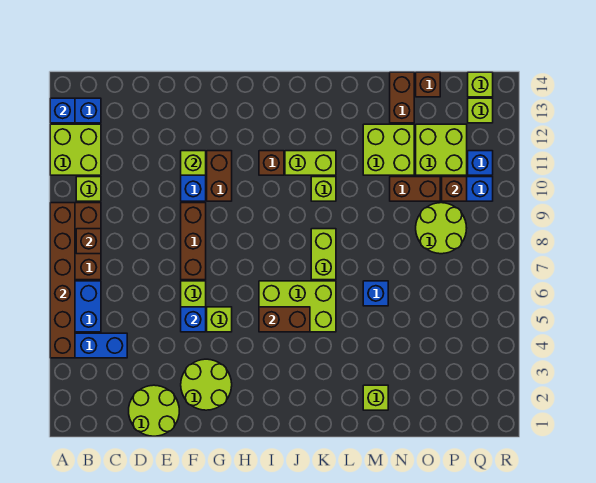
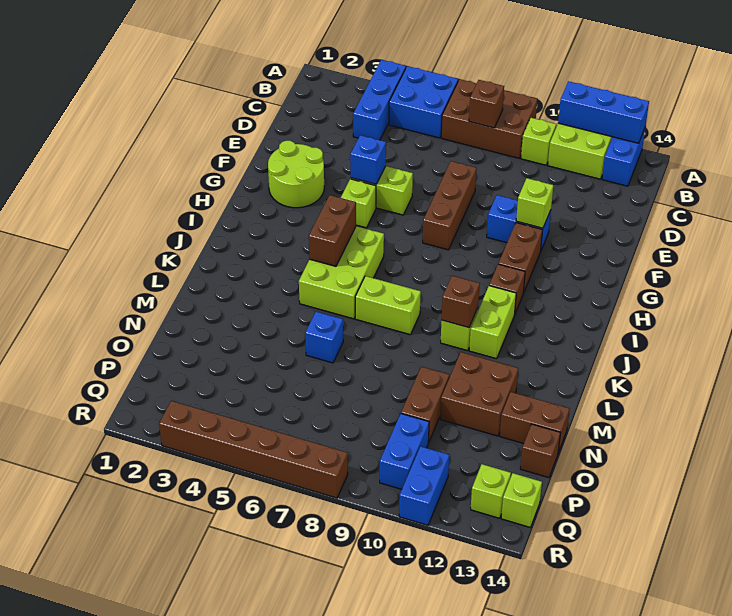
brown 1x6 brick [50,203,75,358] -> brown 1x6 brick moved to [159,401,348,498]
blue 1x1 brick [50,98,75,123] -> blue 1x3 brick [558,81,649,143]
lime 2x2 round brick [129,385,179,436] -> none
brown 1x3 brick [181,203,206,280] -> brown 1x3 brick turned to [423,161,477,250]
brown 1x2 brick [207,151,232,201] -> brown 1x2 brick turned to [498,223,543,293]
lime 1x1 brick [363,385,388,410] -> none
lime 2x2 brick [363,124,414,175] -> brown 2x2 brick [440,352,518,436]
lime 2x2 round brick [416,203,467,254] -> none
lime 2x2 brick [416,124,467,175] -> none
brown 1x1 brick [442,177,467,201] -> brown 1x1 brick moved to [442,276,480,328]
blue 1x1 brick [468,151,493,175] -> blue 1x2 brick [399,446,449,525]

